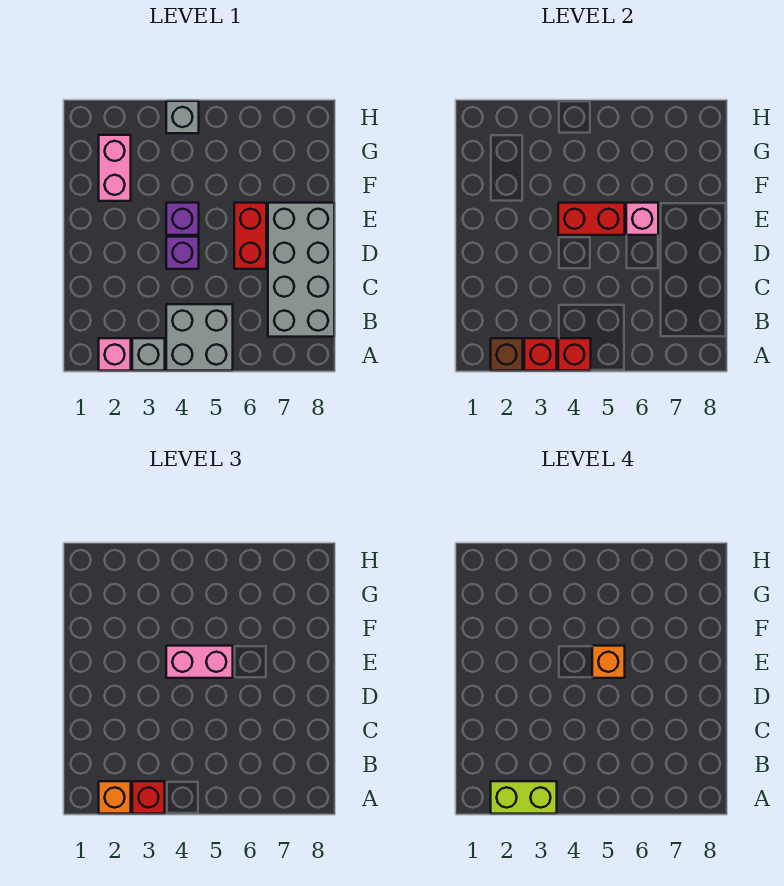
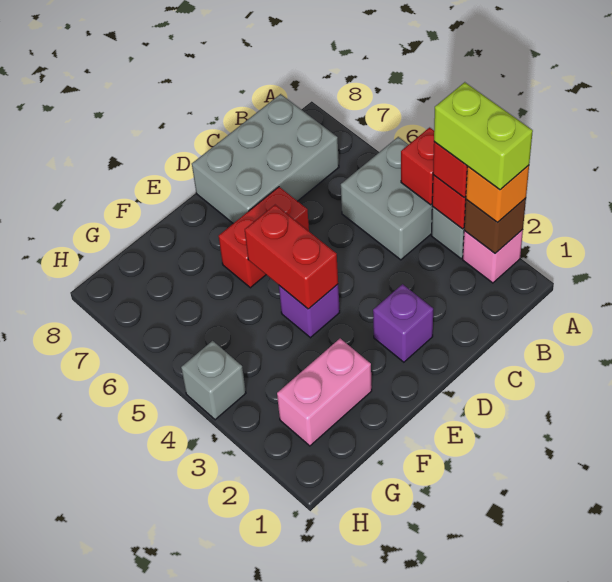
grey 2x4 brick [268,203,334,337] -> grey 2x3 brick [192,94,339,223]
purple 1x1 brick [166,237,199,269] -> purple 1x1 brick moved to [373,284,433,362]
pink 1x2 brick [166,646,233,678] -> none
orange 1x1 brick [592,646,625,678] -> none
pink 1x1 brick [626,203,658,235] -> none

